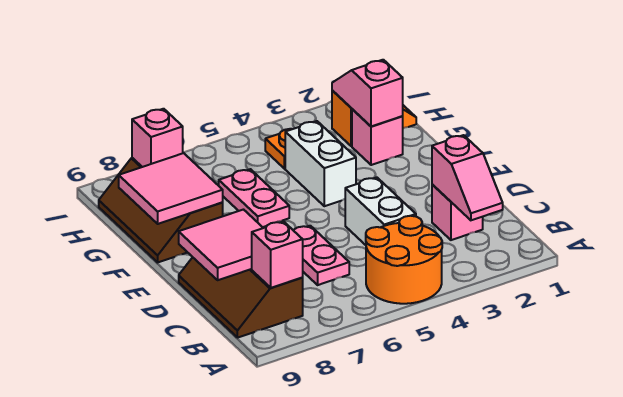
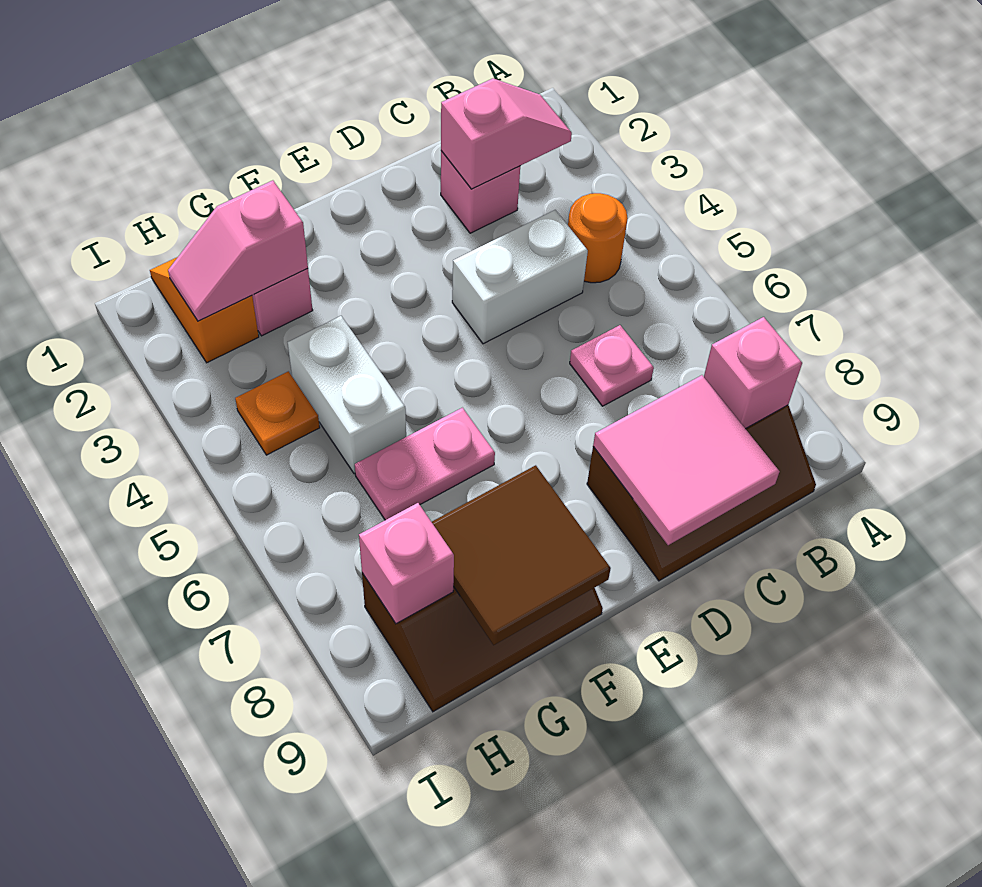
orange 2x2 round brick [366,216,442,304] -> orange 1x1 round brick [568,193,628,283]
pink 1x2 plate [293,226,349,285] -> pink 1x1 plate [570,325,654,406]
white 1x2 brick [285,121,356,206] -> white 1x2 brick turned to [288,316,406,474]
pink 2x2 tile [119,153,223,224] -> brown 2x2 tile [432,465,611,645]

